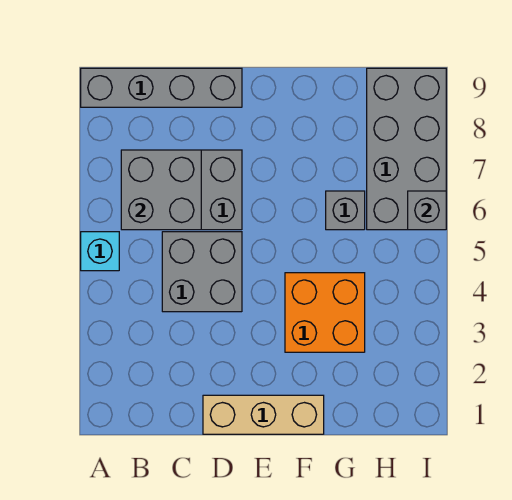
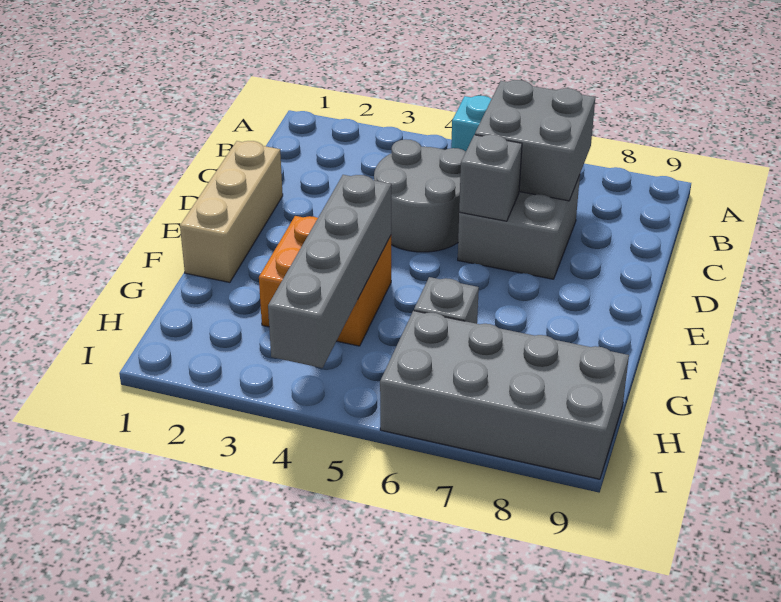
grey 1x4 brick [81,68,242,107] -> grey 1x4 brick moved to [268,175,391,368]
grey 2x2 brick [162,232,242,312] -> grey 2x2 round brick [374,139,466,252]
grey 1x1 brick [408,191,446,230] -> grey 1x1 brick moved to [459,135,522,221]

